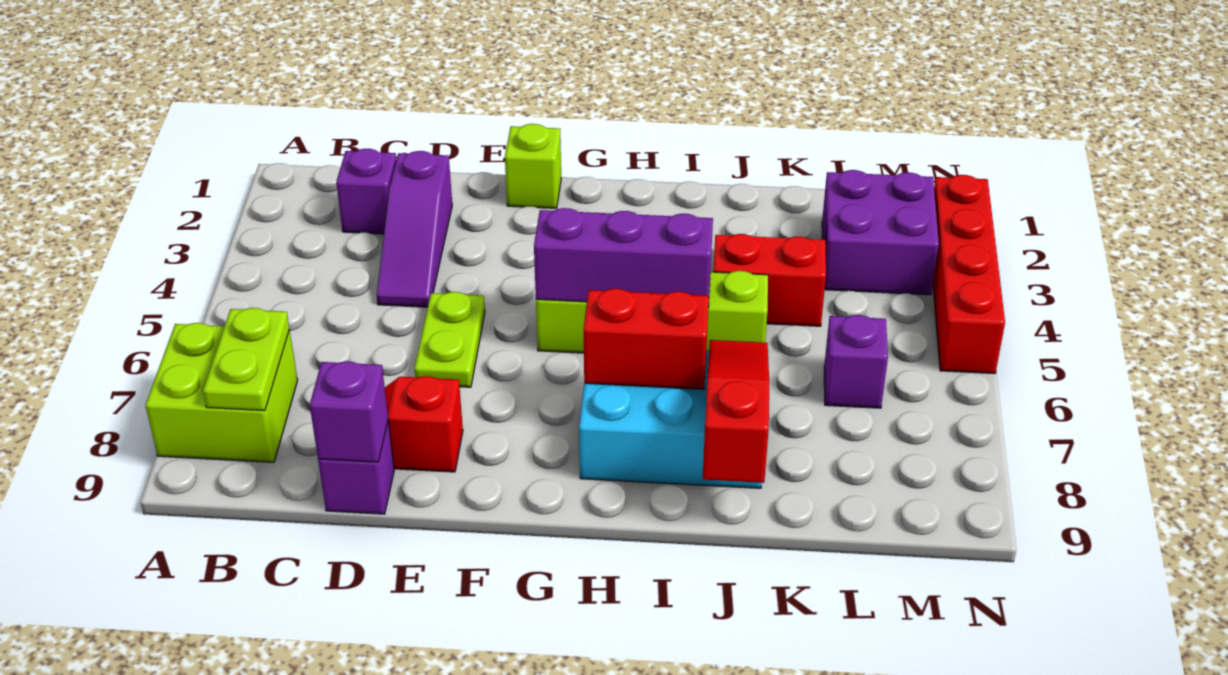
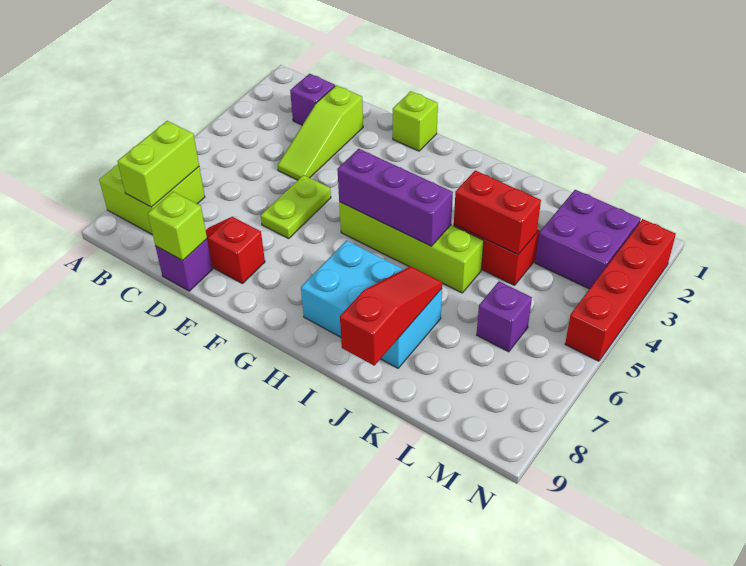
lime 1x2 plate [203,308,289,411] -> lime 1x2 brick [117,121,199,207]
purple 1x3 slope [377,151,452,307] -> lime 1x3 slope [278,85,363,180]
purple 1x1 brick [310,361,388,462] -> lime 1x1 brick [148,192,207,261]
red 1x2 brick [584,289,709,389] -> red 1x2 brick moved to [454,171,541,254]

